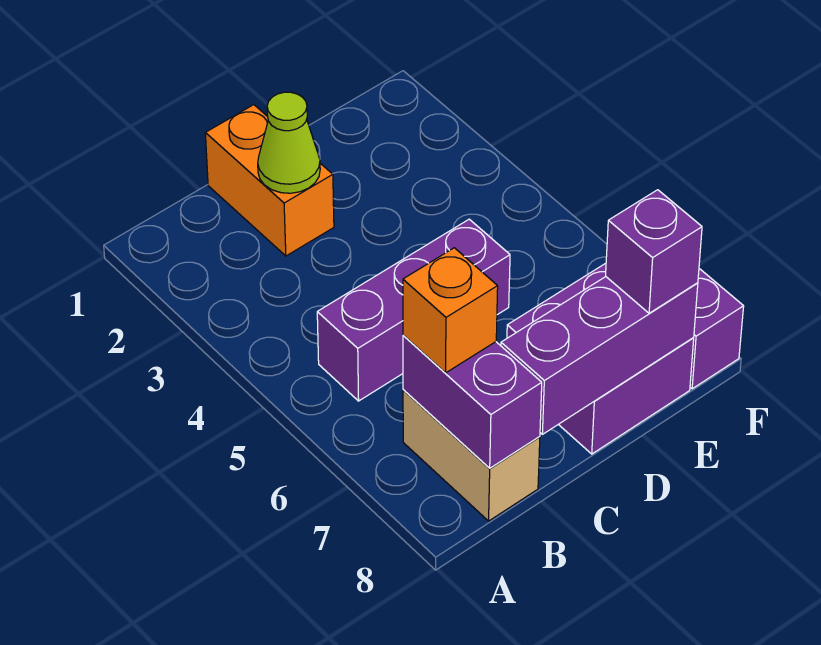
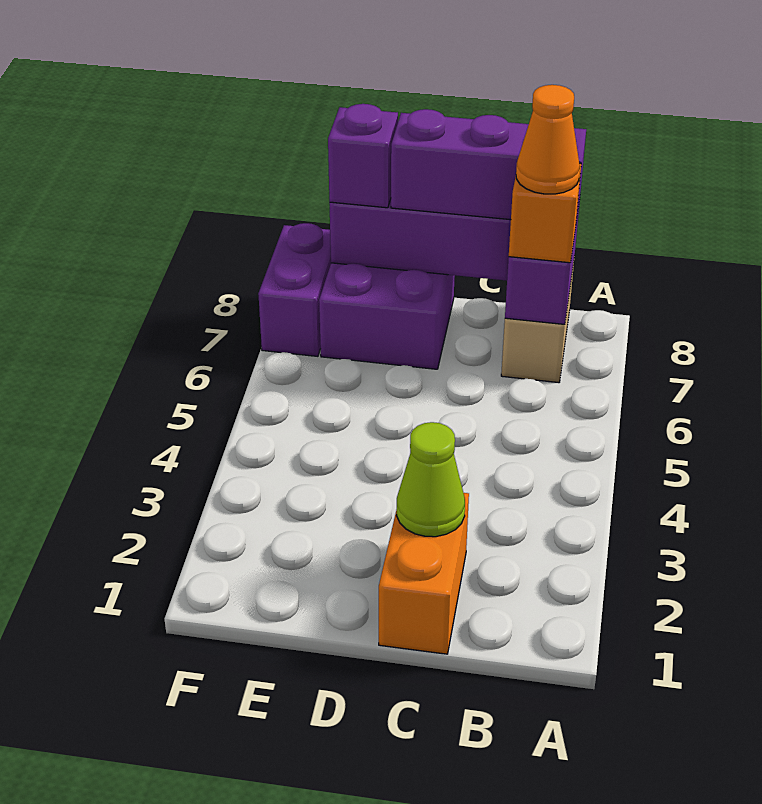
purple 1x3 brick [317,219,510,401] -> purple 1x3 brick moved to [391,109,586,220]
none -> orange 1x1 cone [516,85,580,194]

